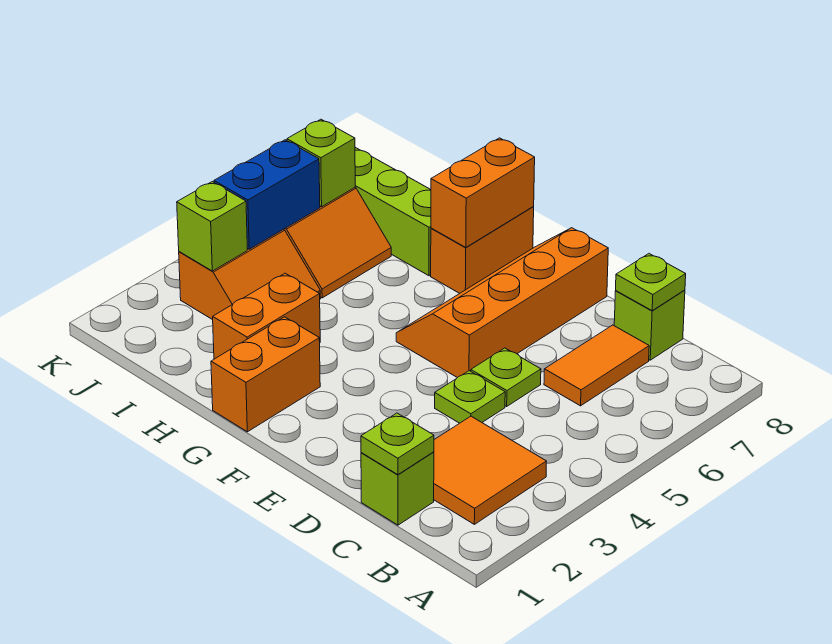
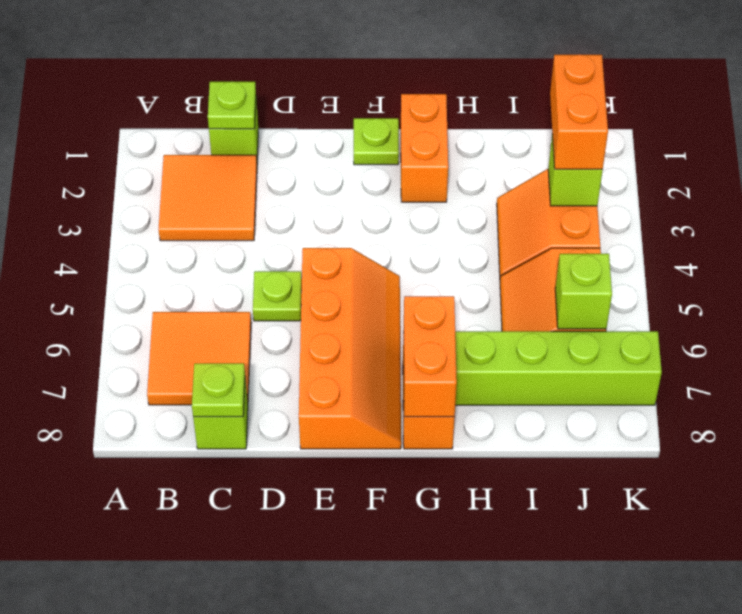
orange 1x2 tile [544,325,649,406] -> orange 2x2 tile [147,312,251,405]
lime 1x1 plate [435,371,505,423] -> lime 1x1 plate moved to [354,118,399,165]
orange 1x2 brick [213,273,320,359] -> orange 1x2 brick moved to [550,54,608,169]
blue 1x2 brick [214,140,320,249] -> none

